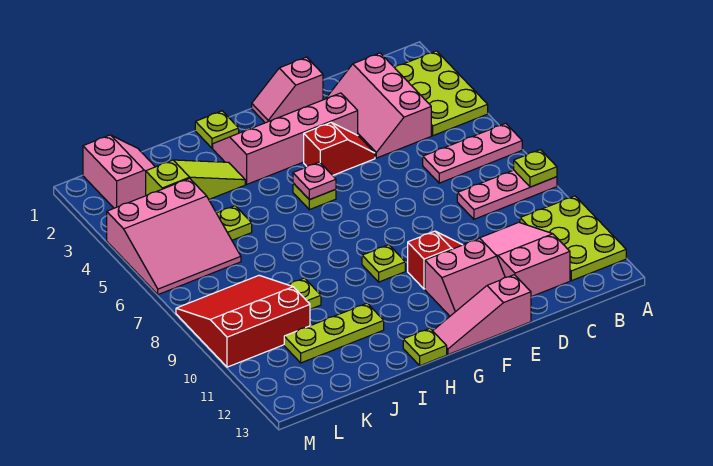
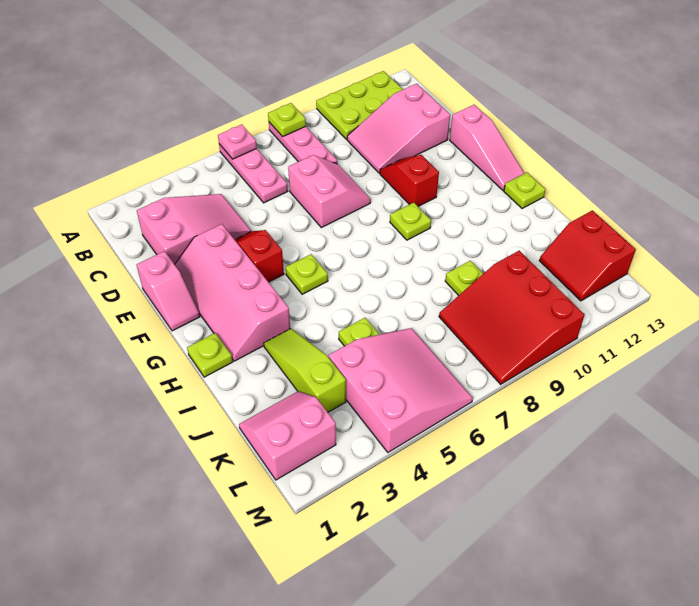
lime 2x3 plate [395,51,488,136] -> none
pink 2x3 slope [326,53,431,158] -> pink 2x3 slope turned to [137,194,251,265]
pink 2x2 slope [425,238,505,316] -> pink 2x2 slope moved to [288,155,371,228]
pink 1x1 plate [293,162,336,200] -> pink 1x1 plate moved to [218,124,257,159]
lime 1x3 plate [284,303,384,363] -> none
none -> red 2x2 slope [539,210,636,301]

